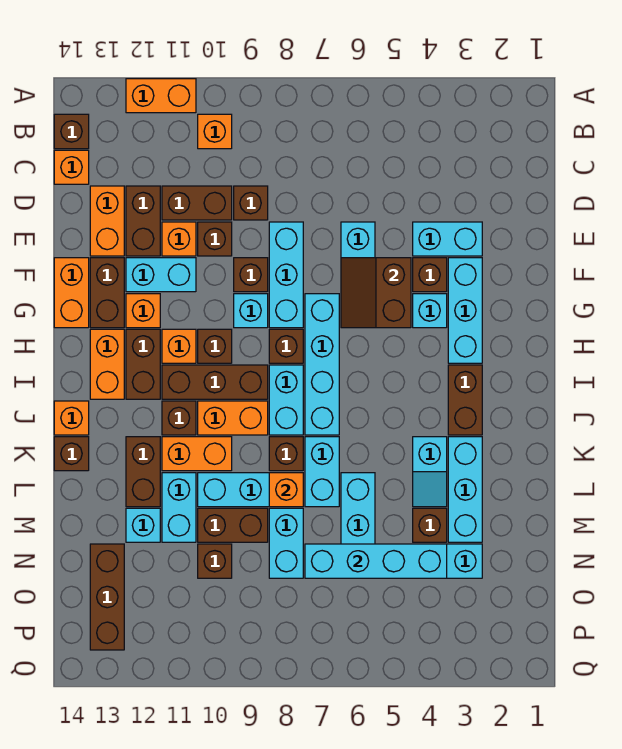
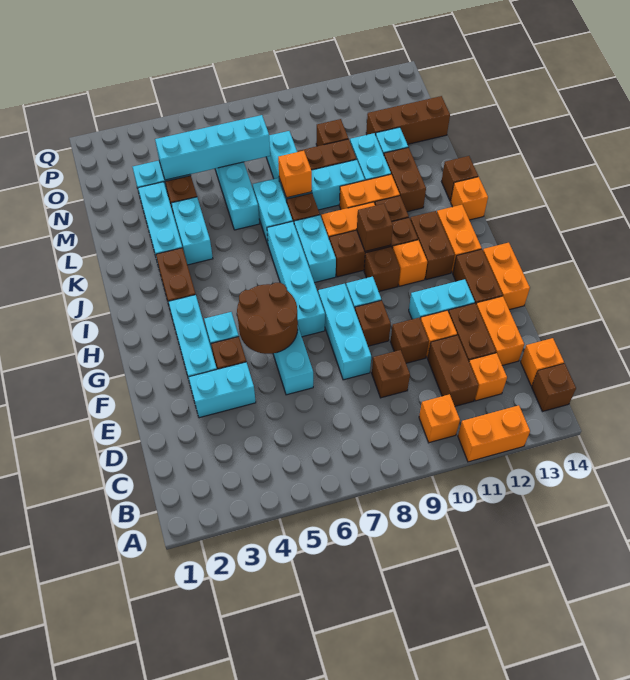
brown 1x2 brick [162,186,232,220] -> brown 1x2 brick turned to [428,335,478,406]
brown 2x2 slope [341,258,411,328] -> brown 2x2 round brick [237,283,298,354]
orange 1x1 brick [126,294,160,328] -> orange 1x1 brick moved to [469,353,507,401]
brown 1x1 brick [269,329,303,363] -> brown 1x1 brick moved to [357,204,393,251]
cyan 1x2 slope [413,437,447,507] -> cyan 1x2 brick [171,197,213,265]
brown 1x3 brick [90,544,124,650] -> brown 1x3 brick turned to [366,96,450,144]

